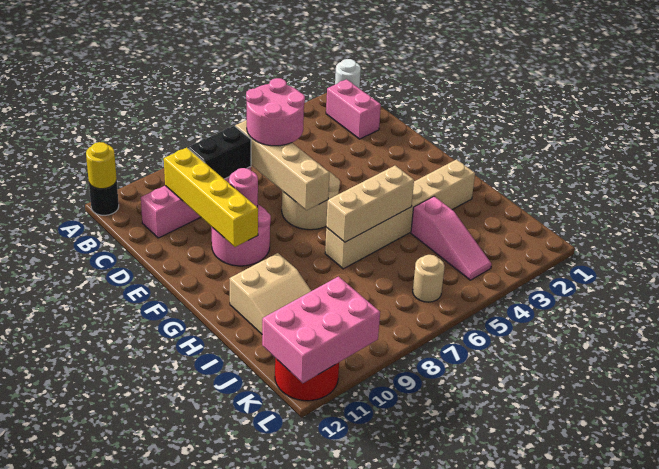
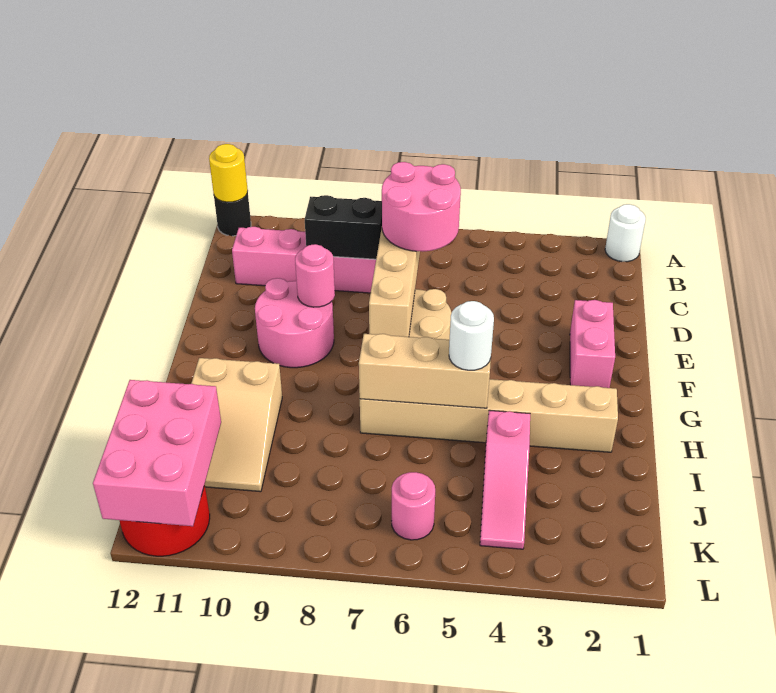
pink 1x2 brick [326,79,381,139] -> pink 1x2 brick moved to [570,300,615,388]
yellow 1x4 brick [164,148,258,247] -> none
none -> white 1x1 round brick [449,301,494,370]
tan 1x1 round brick [413,255,445,302] -> pink 1x1 round brick [392,472,435,540]
pink 2x3 brick [262,277,380,383] -> pink 2x3 brick turned to [93,380,221,526]

